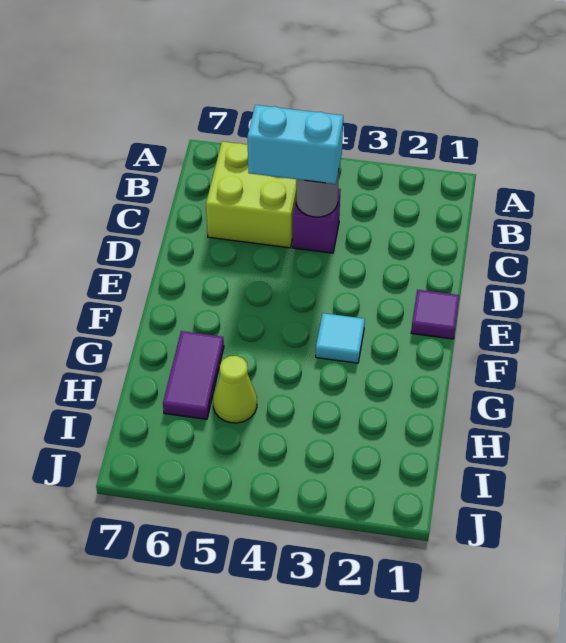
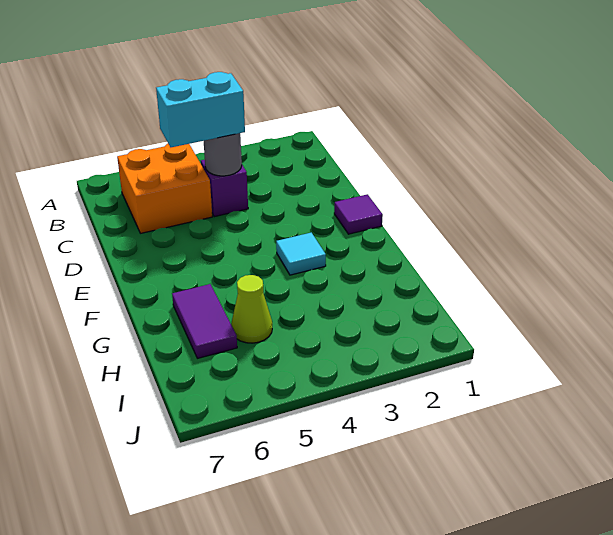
lime 2x2 brick [206,141,296,248] -> orange 2x2 brick [117,144,212,233]

